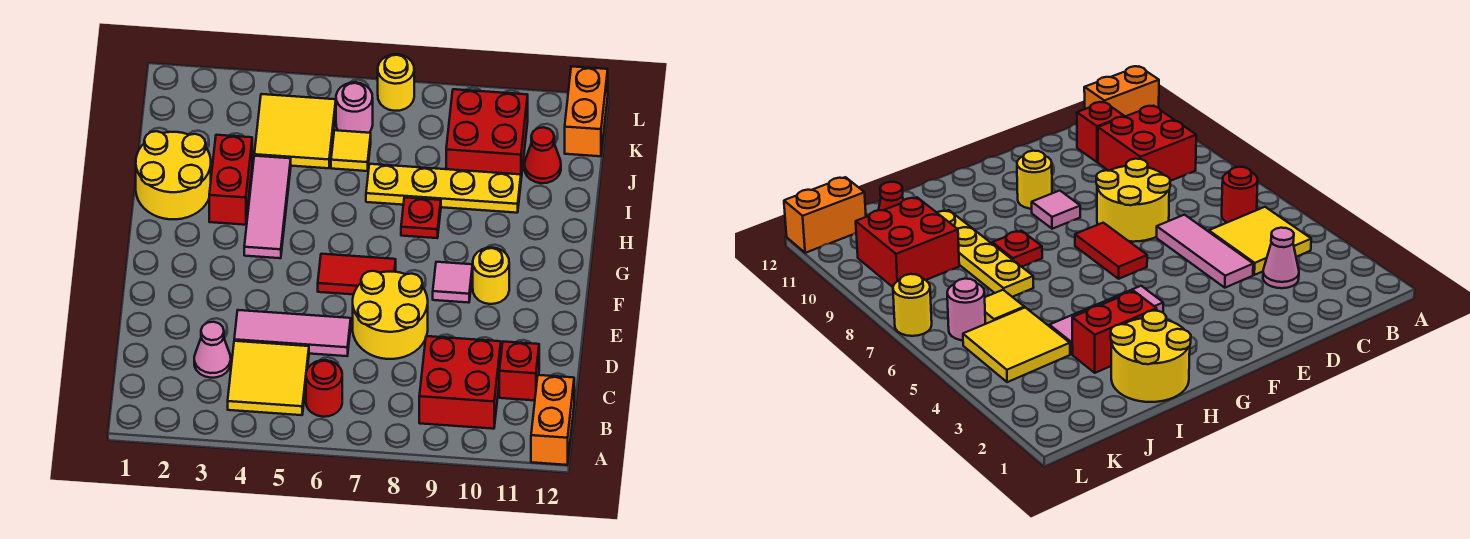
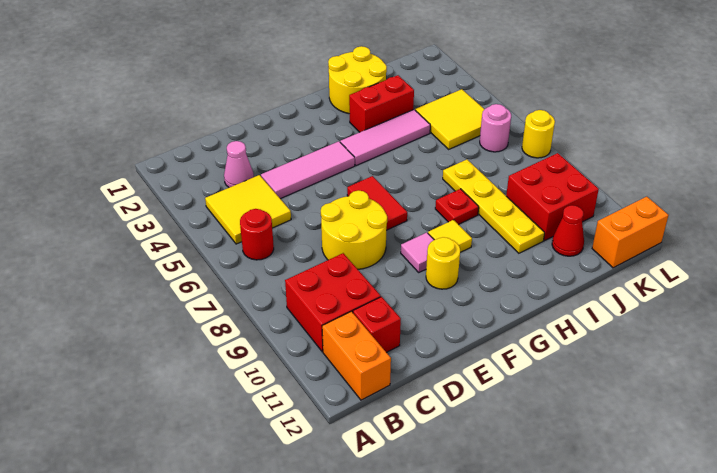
orange 1x2 brick [531,375,574,465] -> orange 1x2 brick turned to [322,311,391,400]
pink 1x3 tile [234,310,351,356] -> pink 1x3 tile turned to [261,141,355,199]
yellow 1x1 tile [331,130,371,171] -> yellow 1x1 tile moved to [428,220,472,252]

